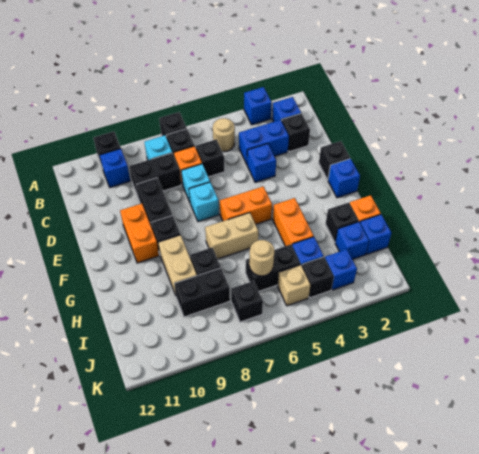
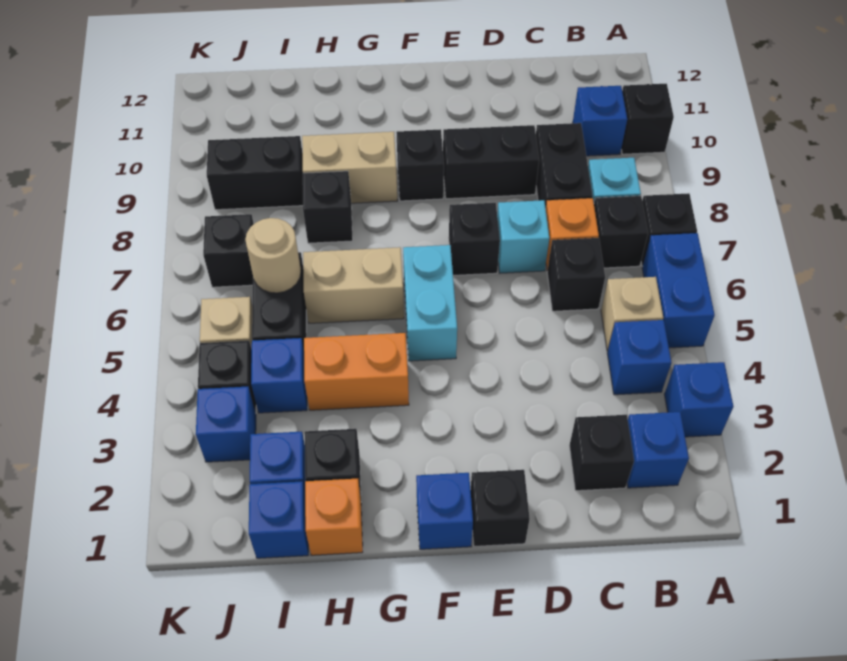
tan 1x1 round brick [213,118,235,152] -> tan 1x1 brick [601,277,663,351]
blue 1x2 brick [239,120,289,164] -> blue 1x2 brick moved to [642,233,715,348]
blue 1x1 brick [247,144,276,182] -> blue 1x1 brick moved to [607,320,671,395]
cyan 1x1 brick [189,182,219,222] -> black 1x1 brick [449,203,500,275]
orange 1x2 brick [120,204,159,263] -> none
orange 1x2 brick [220,186,272,224] -> cyan 1x2 brick [403,245,457,361]
tan 1x2 brick [205,213,259,259] -> tan 1x2 brick turned to [303,247,404,323]
black 1x2 brick [174,268,230,317] -> black 1x2 brick turned to [207,136,303,210]

